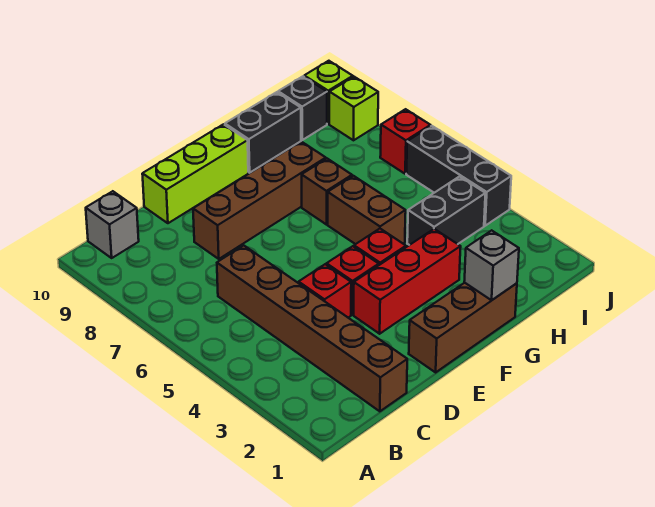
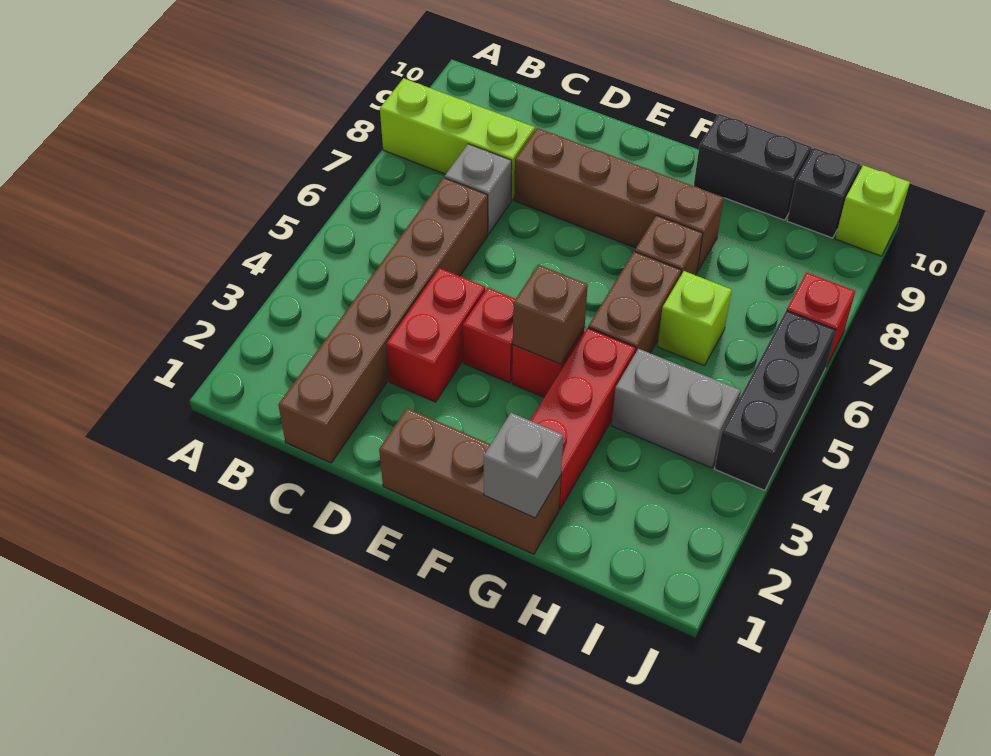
grey 1x1 brick [86,191,139,258] -> grey 1x1 brick moved to [445,144,512,234]
red 1x1 brick [299,264,351,318] -> red 1x2 brick [386,268,485,402]
lime 1x3 brick [142,124,248,223] -> lime 1x3 brick moved to [380,78,535,200]
red 1x3 brick [354,229,461,334] -> red 1x3 brick turned to [530,328,636,510]
none -> brown 1x1 brick [513,265,588,364]
black 1x2 brick [407,177,486,245] -> grey 1x2 brick [612,349,741,468]
lime 1x1 brick [329,77,378,140] -> lime 1x1 brick moved to [657,271,732,366]

